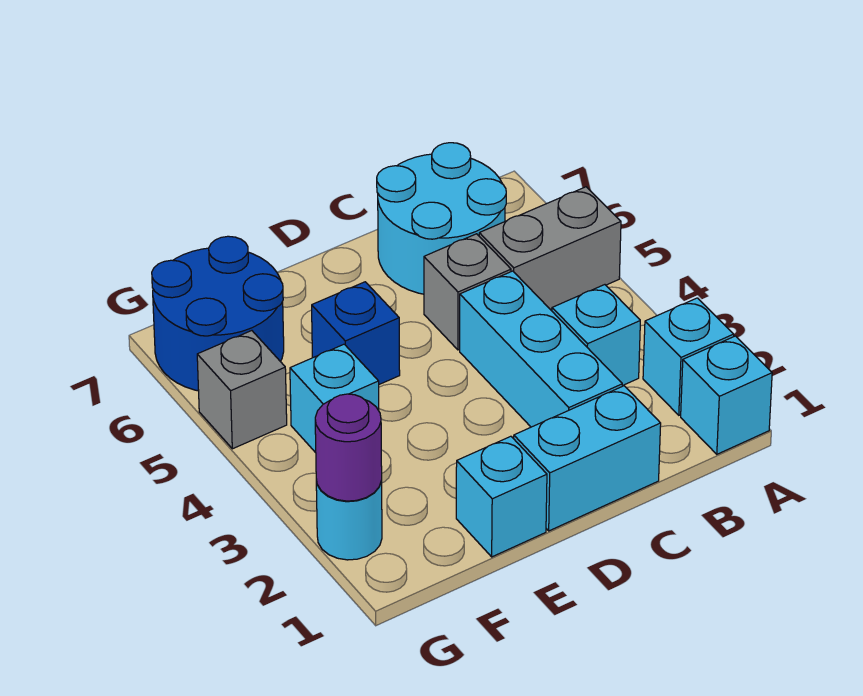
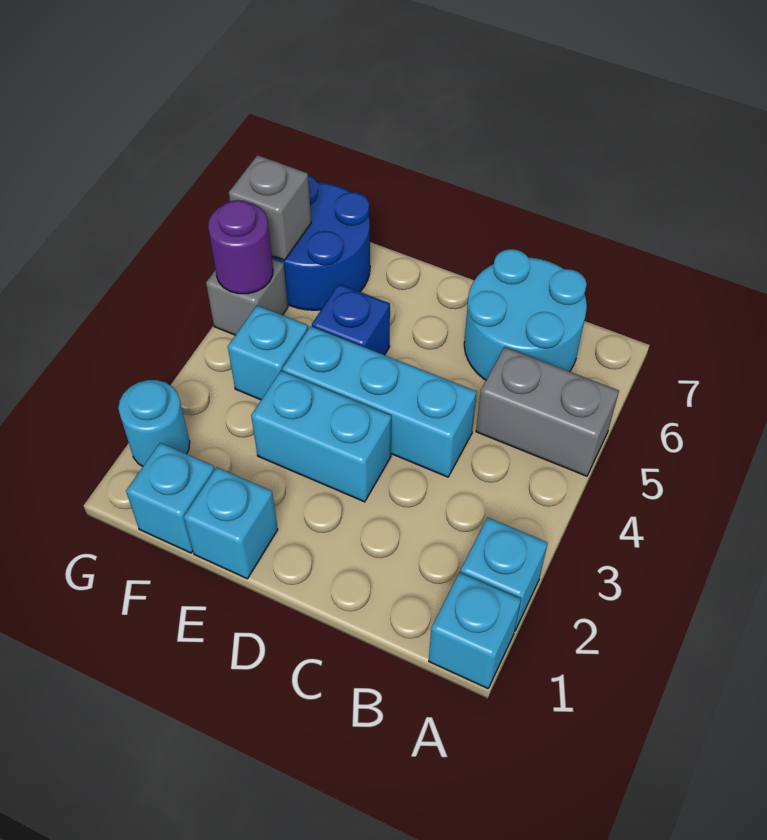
cyan 1x1 brick [552,285,640,386] -> cyan 1x1 brick moved to [126,443,215,553]
cyan 1x2 brick [514,386,661,531] -> cyan 1x2 brick moved to [251,371,391,502]
cyan 1x3 brick [460,271,622,427] -> cyan 1x3 brick turned to [282,326,477,477]
grey 1x1 brick [424,234,511,350] -> grey 1x1 brick moved to [229,155,311,260]
purple 1x1 round brick [315,394,382,501] -> purple 1x1 round brick moved to [208,200,273,294]

